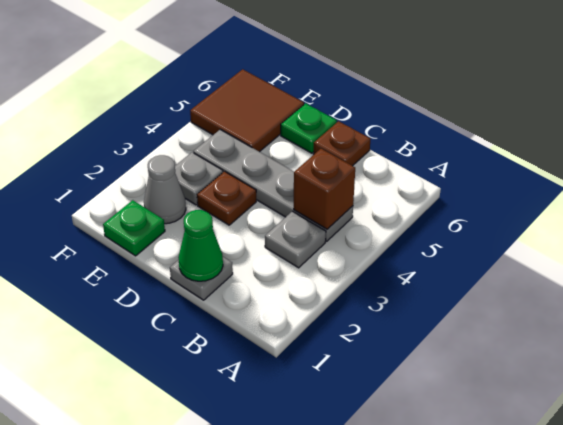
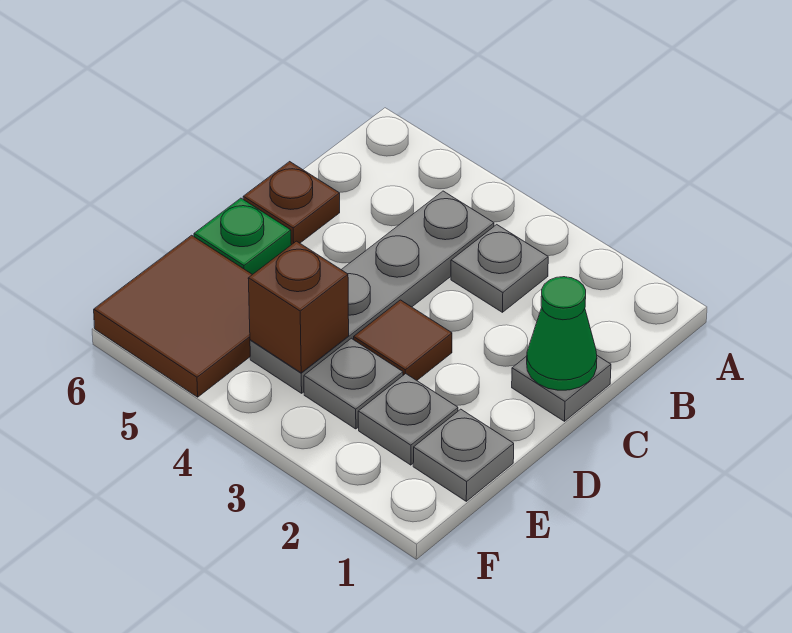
brown 1x1 brick [294,149,355,229] -> brown 1x1 brick moved to [248,241,349,373]
brown 1x1 plate [197,171,256,225] -> brown 1x1 tile [354,300,452,380]
green 1x1 plate [103,200,165,256] -> grey 1x1 plate [413,409,514,501]
grey 1x1 cone [144,155,186,224] -> grey 1x1 plate [358,374,458,465]

